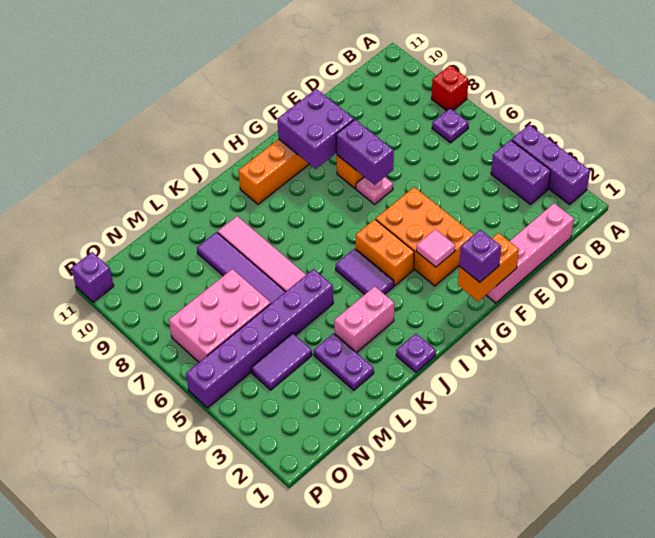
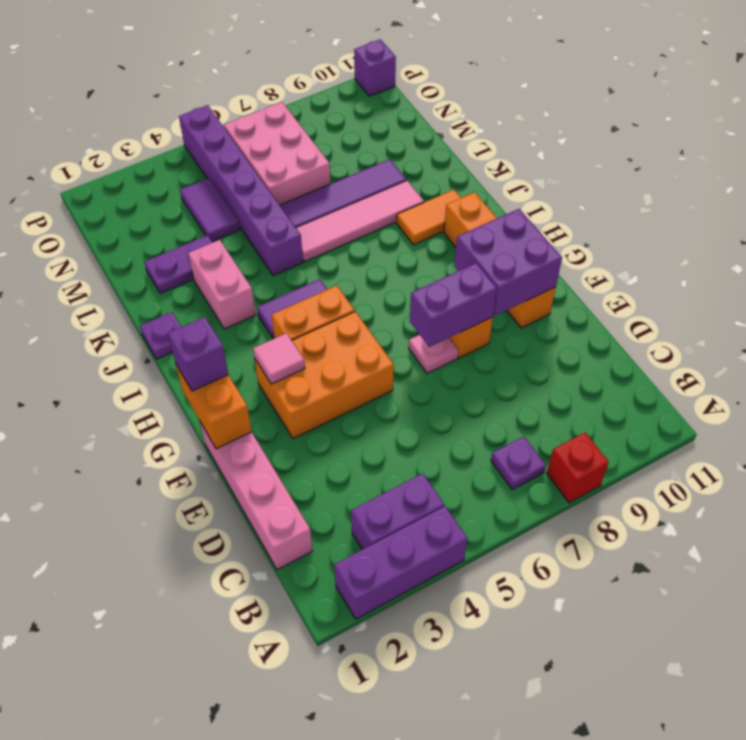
none -> orange 1x2 tile [396,190,461,245]

